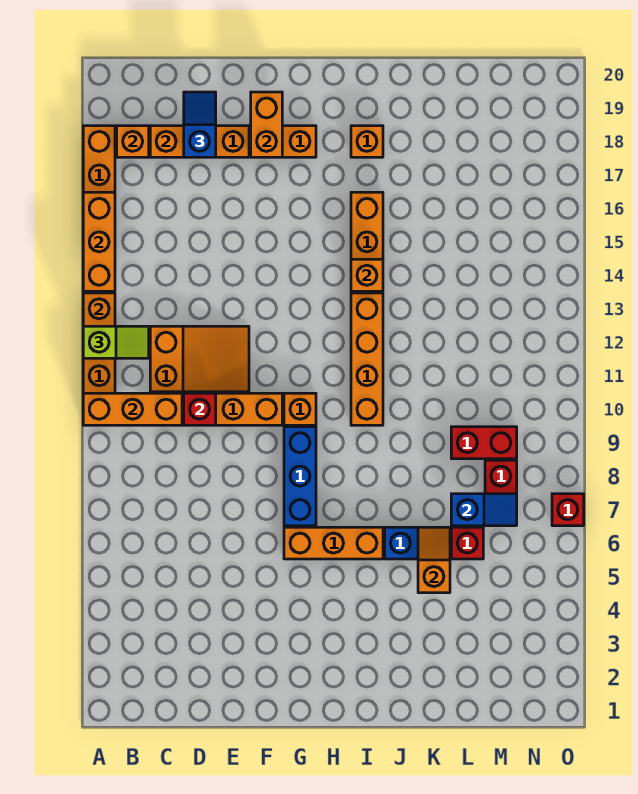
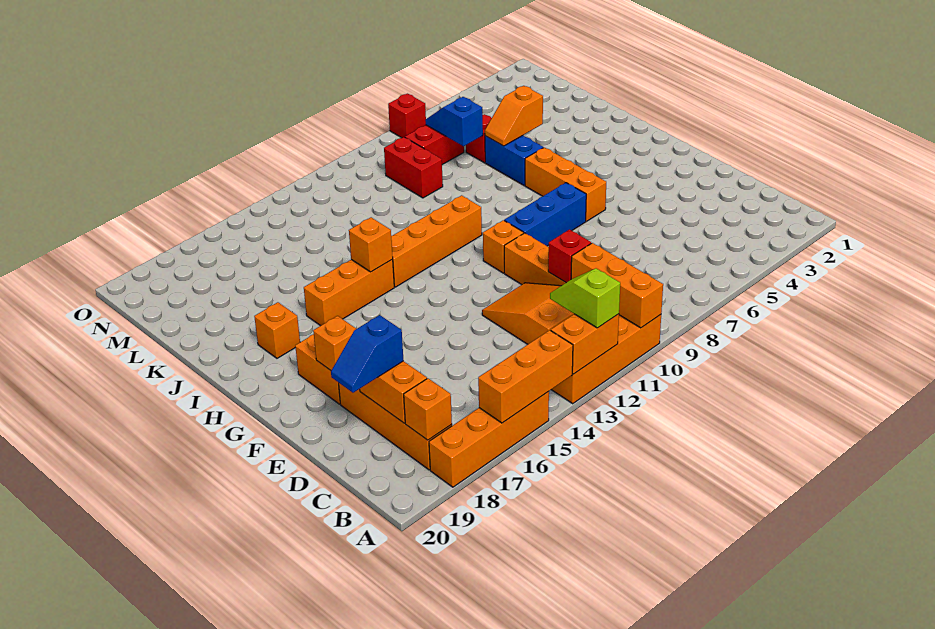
orange 1x2 brick [251,92,282,157] -> orange 1x1 brick [313,316,356,370]

